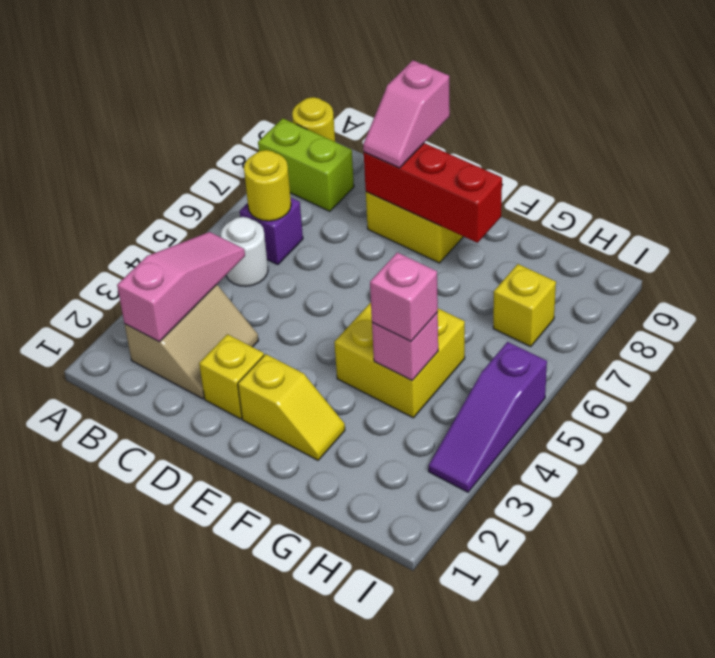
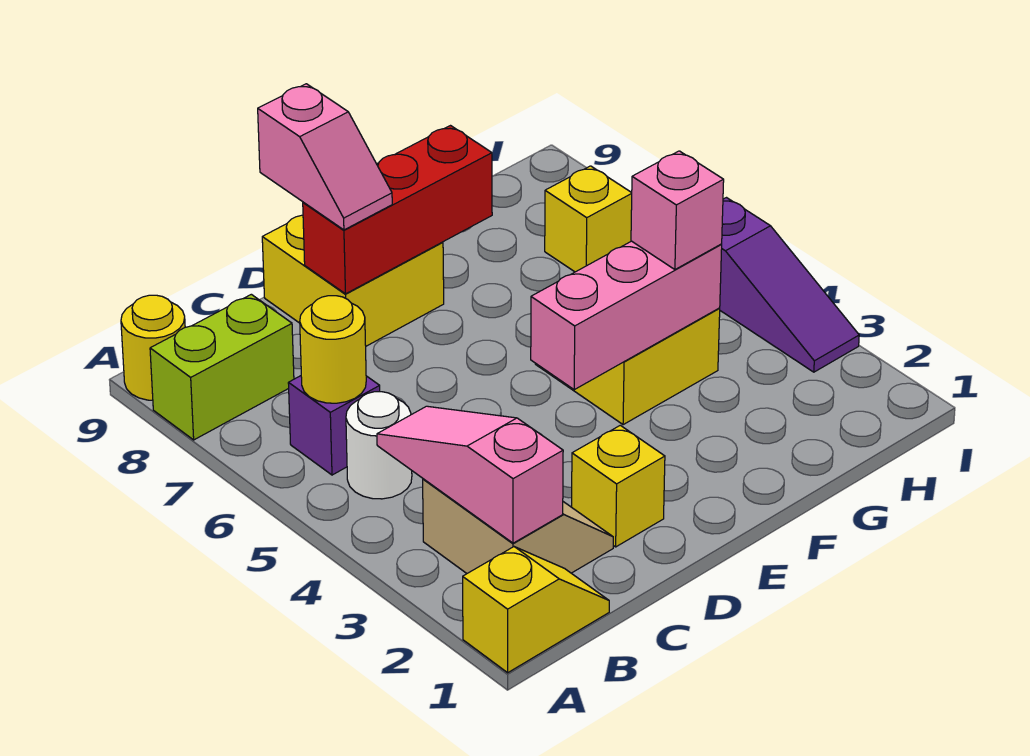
yellow 1x2 slope [238,354,345,460] -> yellow 1x2 slope moved to [463,547,609,673]
pink 1x1 brick [372,313,438,380] -> pink 1x3 brick [531,241,722,390]

